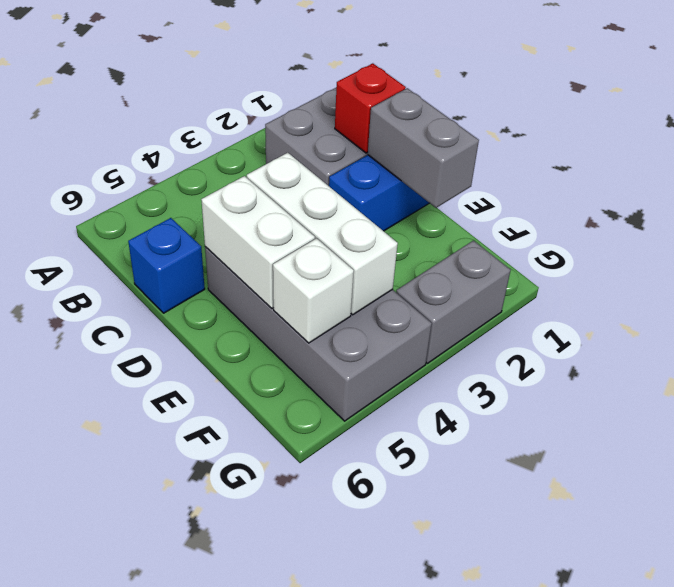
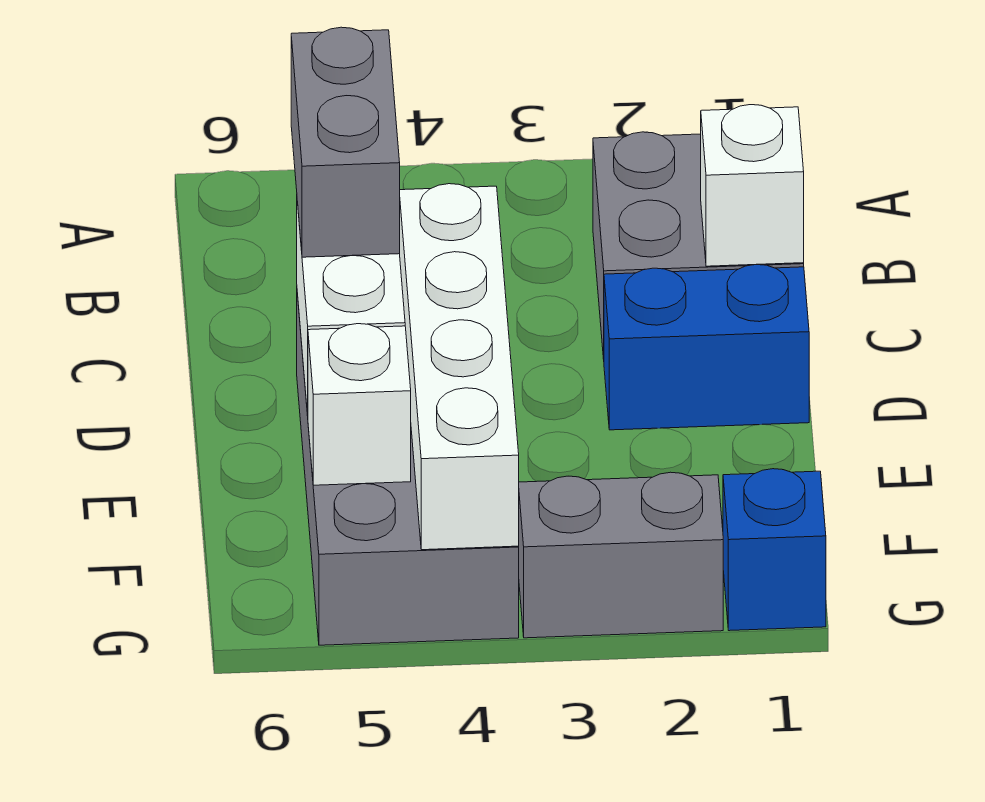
red 1x1 brick [335,63,406,153] -> white 1x1 brick [701,105,804,266]
blue 1x1 brick [128,218,205,313] -> blue 1x1 brick moved to [723,469,826,631]
grey 1x2 brick [368,88,479,208] -> grey 1x2 brick moved to [291,27,400,257]
white 1x3 brick [247,153,398,315] -> white 1x4 brick [400,184,519,550]

